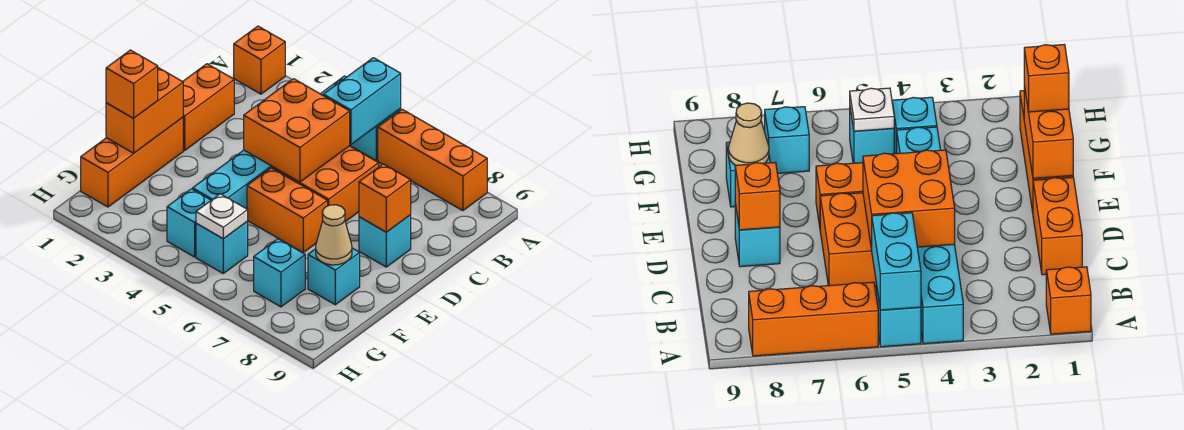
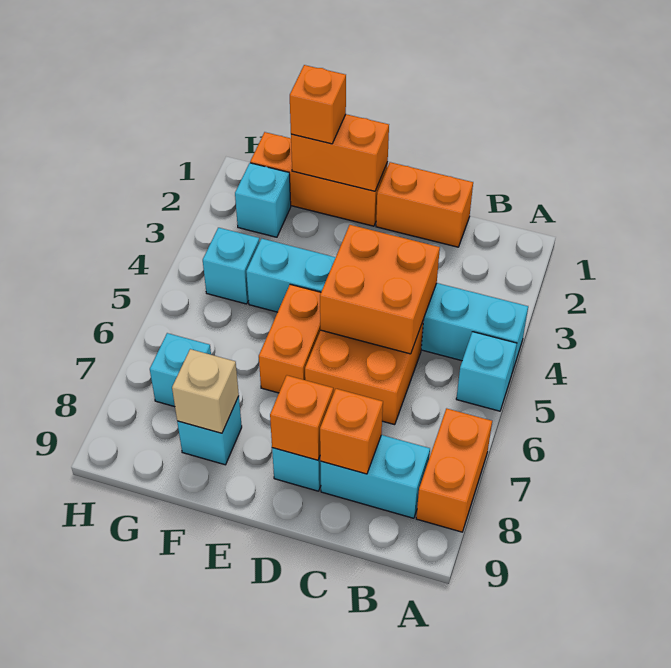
orange 1x1 brick [234,26,285,94] -> orange 1x1 brick moved to [320,389,383,474]
cyan 1x2 brick [323,58,401,145] -> cyan 1x2 brick moved to [320,435,430,518]
orange 1x3 brick [378,109,487,211] -> orange 1x2 brick [416,408,492,532]
tan 1x1 cone [316,205,352,265] -> tan 1x1 brick [172,349,239,433]
cyan 1x1 brick [196,221,248,273] -> cyan 1x1 brick moved to [235,163,291,237]
white 1x1 plate [196,194,248,239] -> none

